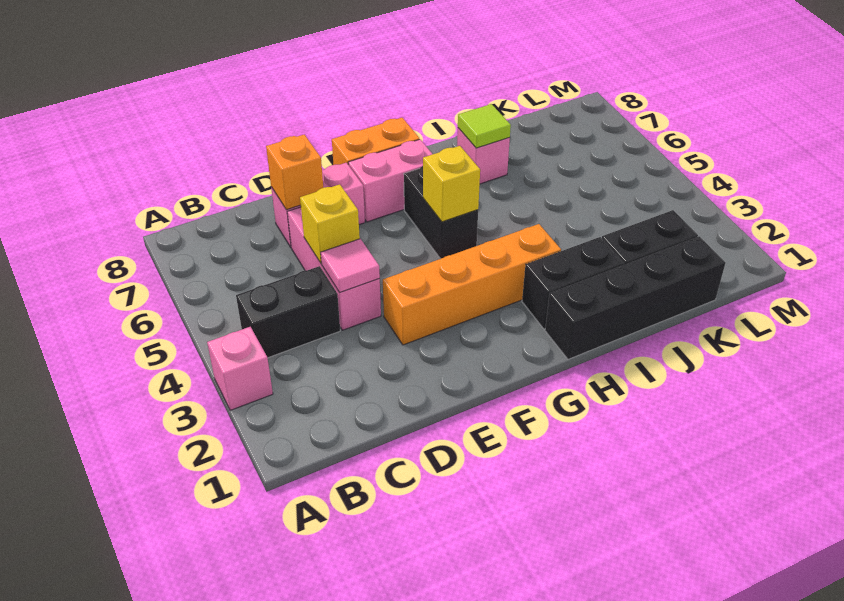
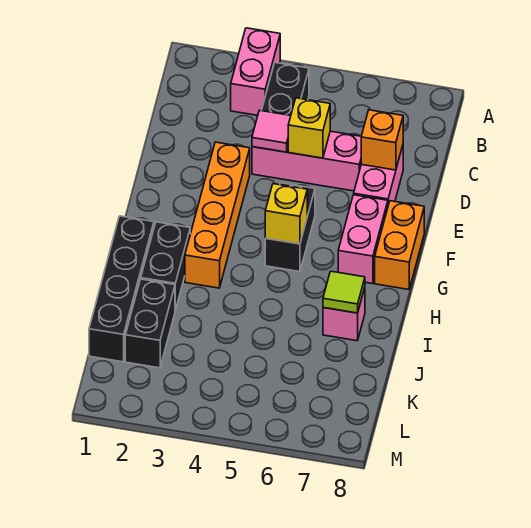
pink 1x1 brick [207,327,273,410] -> pink 1x2 brick [231,28,280,115]
black 1x2 brick [404,166,478,259] -> black 1x2 brick turned to [265,183,315,272]

